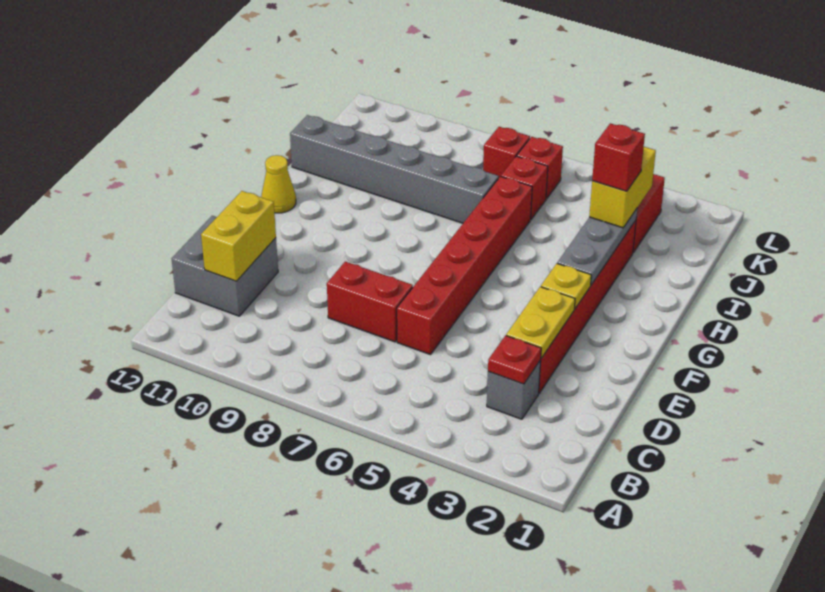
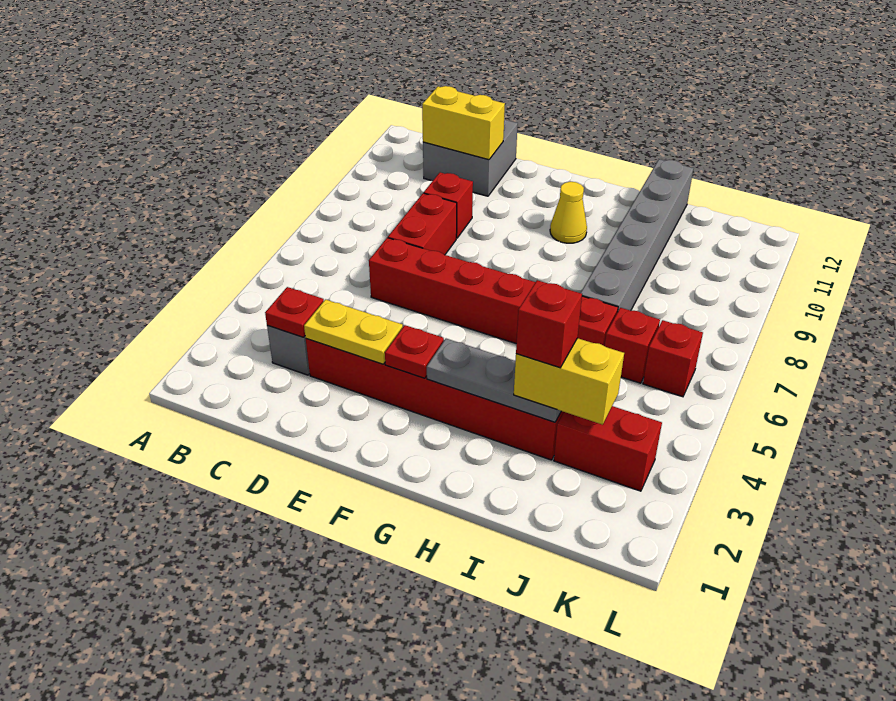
yellow 1x1 plate [541,264,591,309] -> red 1x1 plate [385,325,444,378]
yellow 1x1 cone [261,155,296,213] -> yellow 1x1 cone moved to [550,182,587,243]
red 1x1 brick [483,127,530,177] -> red 1x1 brick moved to [424,172,473,238]

